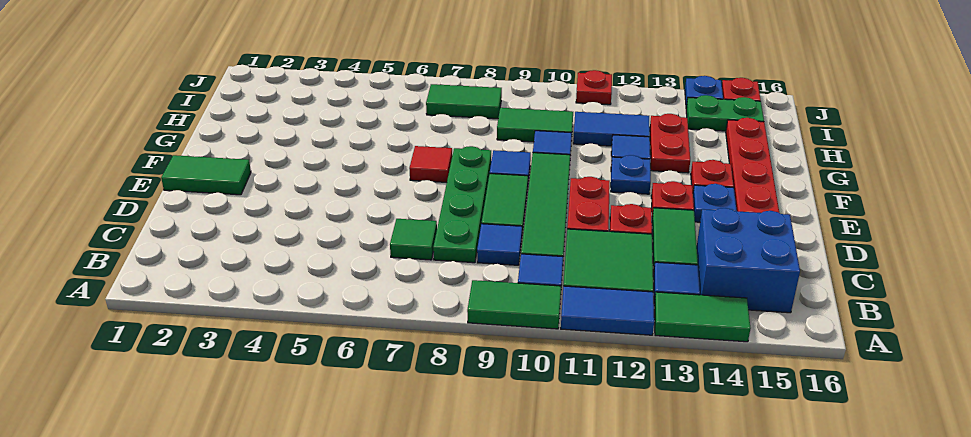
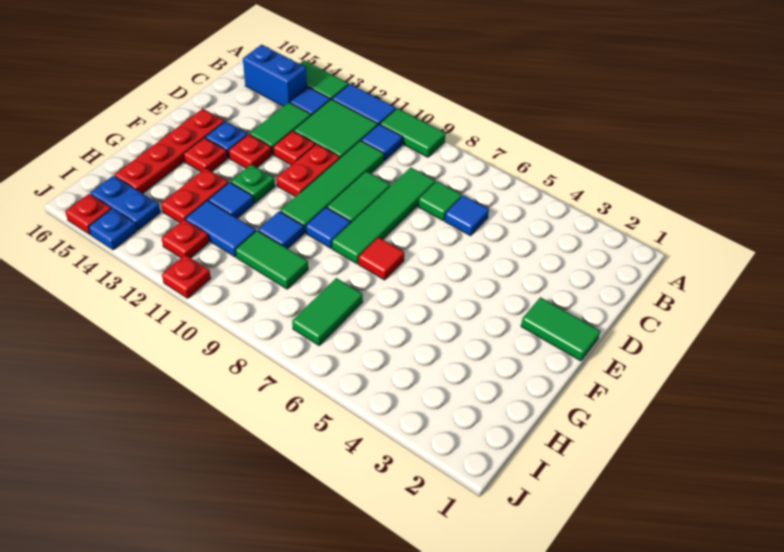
blue 2x2 brick [697,208,800,313] -> blue 1x2 brick [243,45,307,106]
green 1x4 plate [433,146,491,263] -> green 1x4 tile [332,167,435,264]
blue 1x1 tile [477,224,522,265] -> blue 1x1 tile moved to [445,195,489,236]
blue 1x1 plate [611,155,651,194] -> green 1x1 plate [231,165,275,203]
green 1x2 tile [426,84,502,119] -> green 1x2 tile turned to [292,278,363,345]
none -> red 1x1 plate [162,219,209,258]
green 1x2 plate [686,95,764,131] -> blue 1x2 plate [90,176,160,230]

